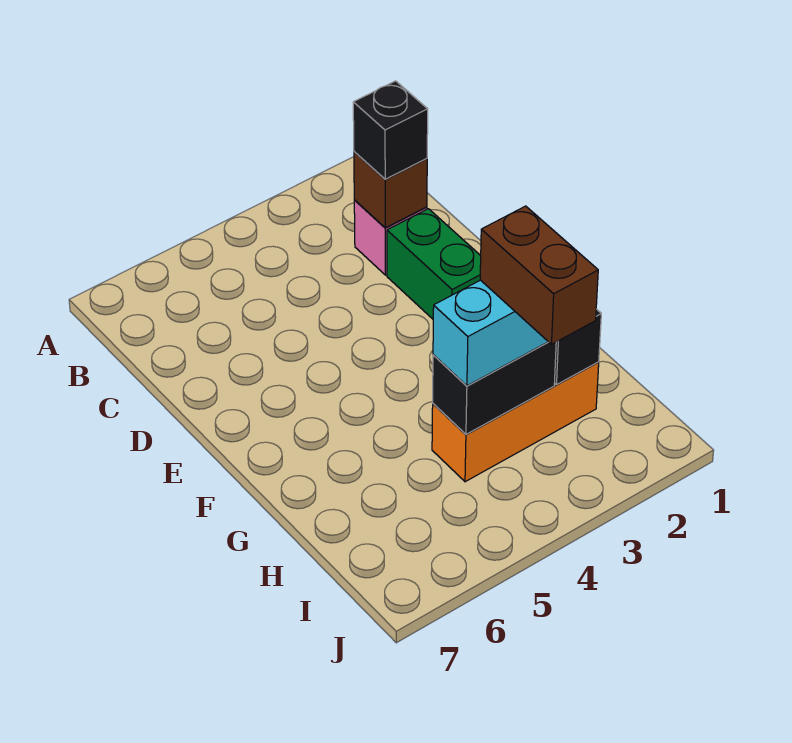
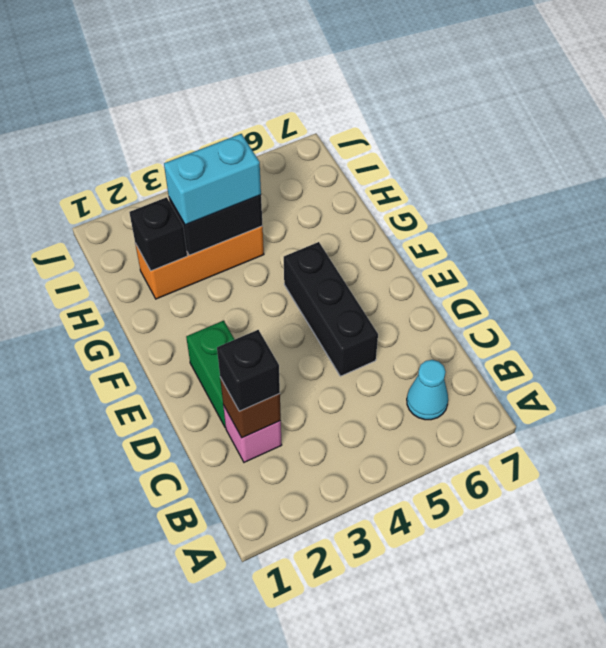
none -> cyan 1x1 cone [407,360,448,420]
none -> black 1x3 brick [284,242,378,376]
brown 1x2 brick [480,206,598,344] -> none

